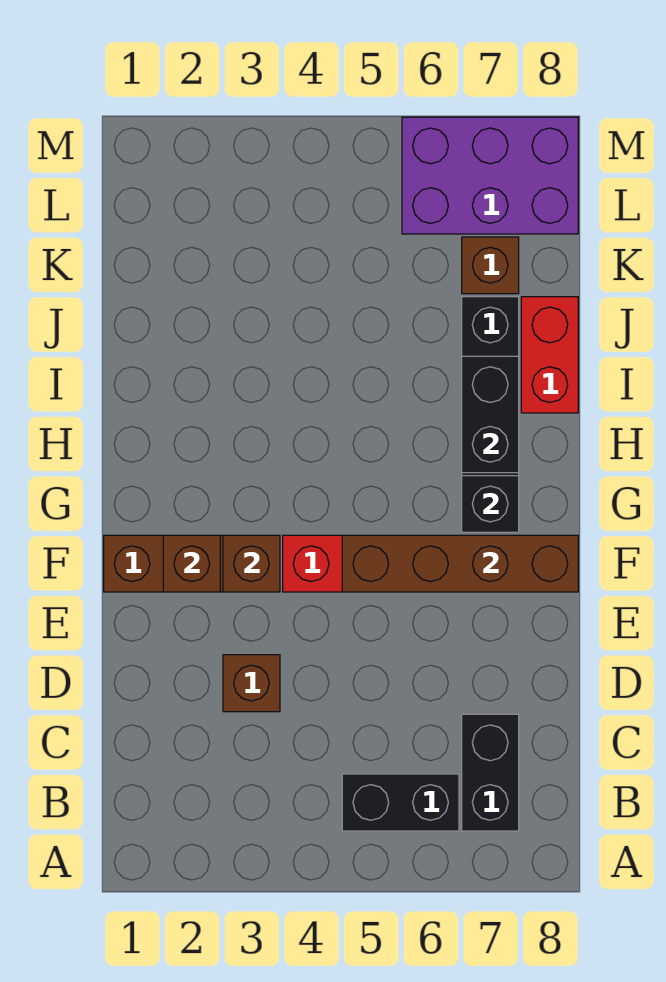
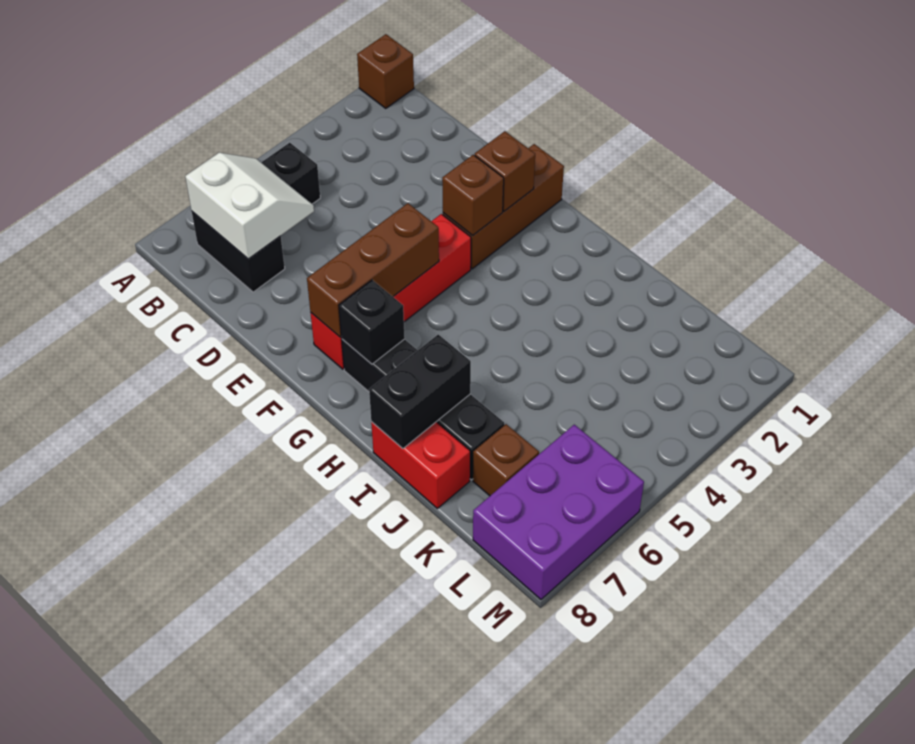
none -> white 2x2 slope [185,153,314,259]
brown 1x1 brick [223,655,280,712] -> brown 1x1 brick moved to [357,34,414,108]
brown 1x4 brick [342,535,578,592] -> brown 1x3 brick [307,203,439,337]
black 1x2 brick [462,356,519,473] -> black 1x2 brick turned to [369,334,471,449]

